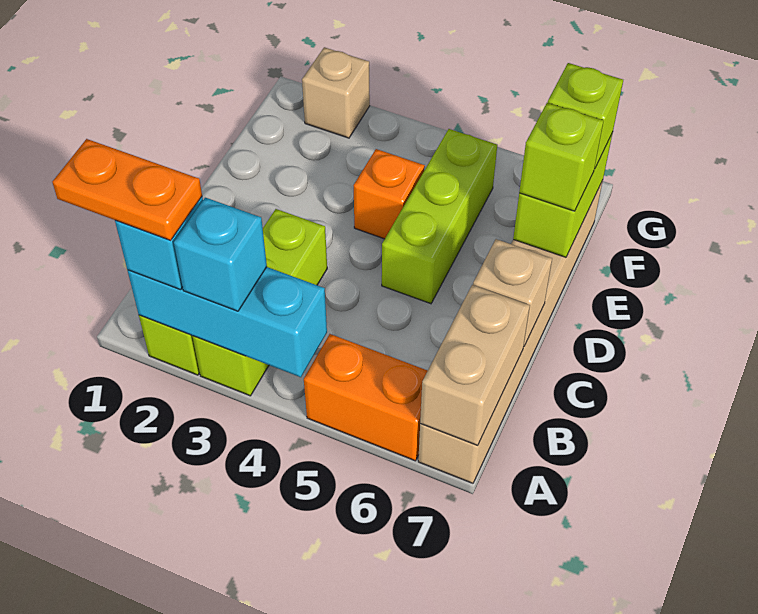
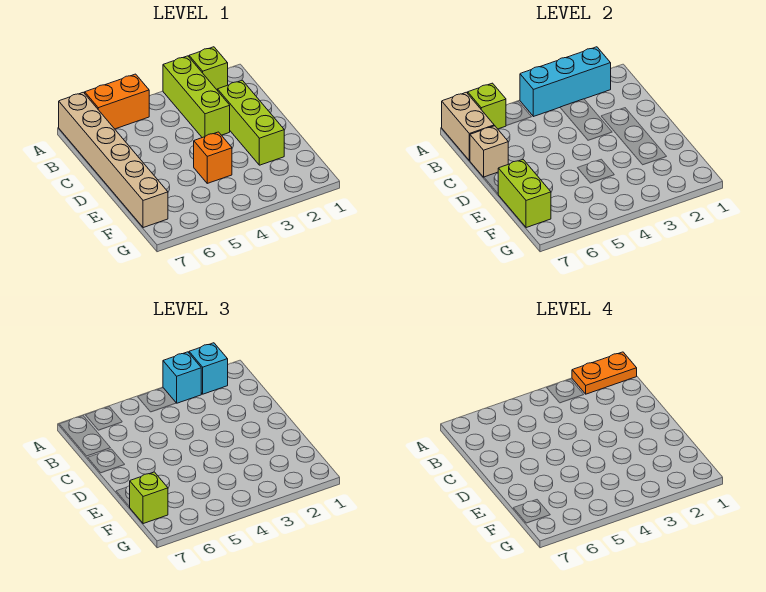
lime 1x3 brick [382,129,497,304] -> lime 1x3 brick moved to [218,80,284,165]
lime 1x1 brick [519,103,603,211] -> lime 1x1 brick moved to [468,83,506,129]
tan 1x1 brick [302,47,370,138] -> none

